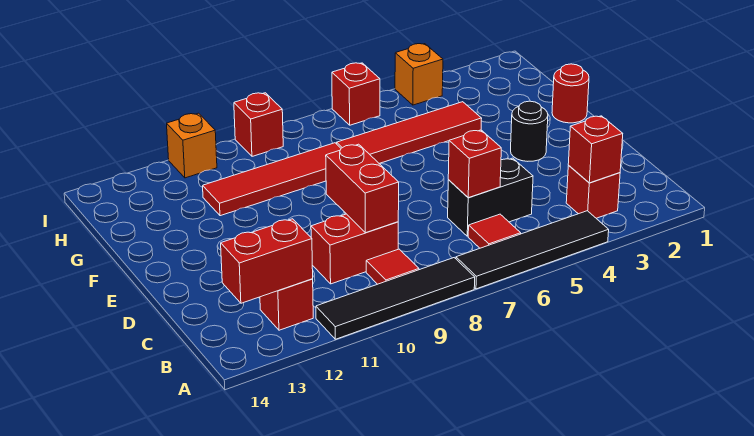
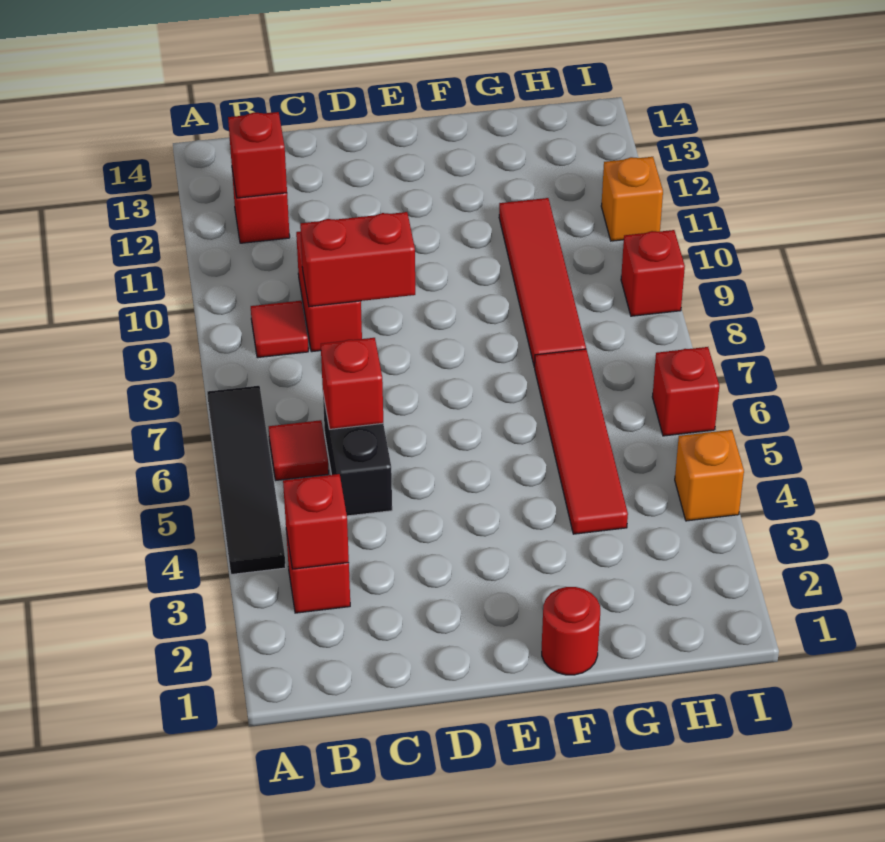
black 1x4 tile [316,258,475,339] -> none
red 1x2 brick [221,219,313,303] -> red 1x1 brick [228,112,287,198]
black 1x1 round brick [511,101,548,161] -> none

